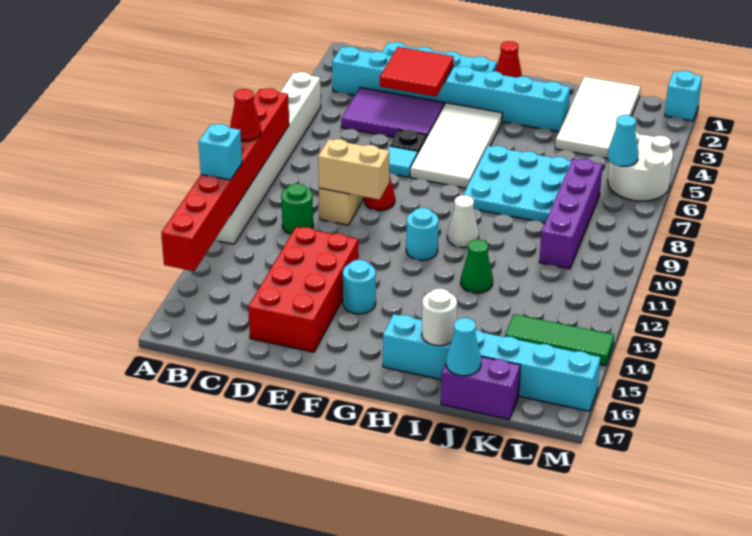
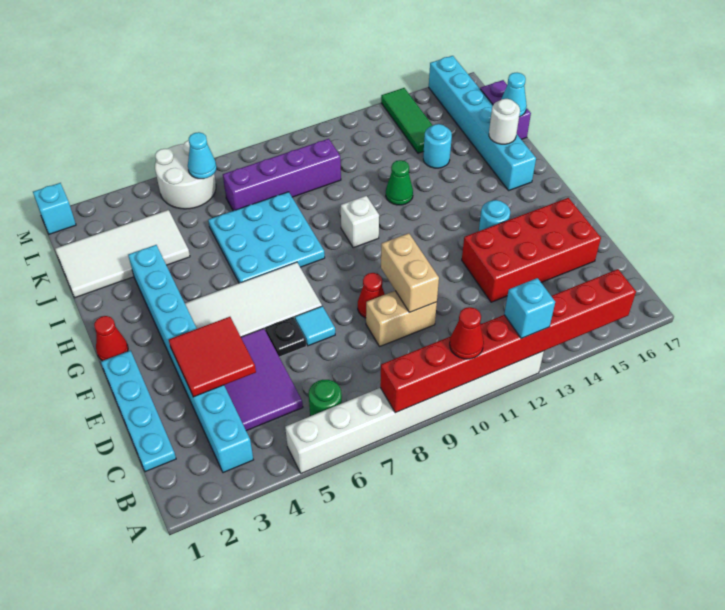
green 1x1 round brick [281,184,313,234] -> green 1x1 round brick moved to [309,380,342,416]
cyan 1x1 round brick [406,208,439,260] -> cyan 1x1 round brick moved to [423,124,452,168]
white 1x1 cone [447,195,479,247] -> white 1x1 brick [341,196,379,248]

